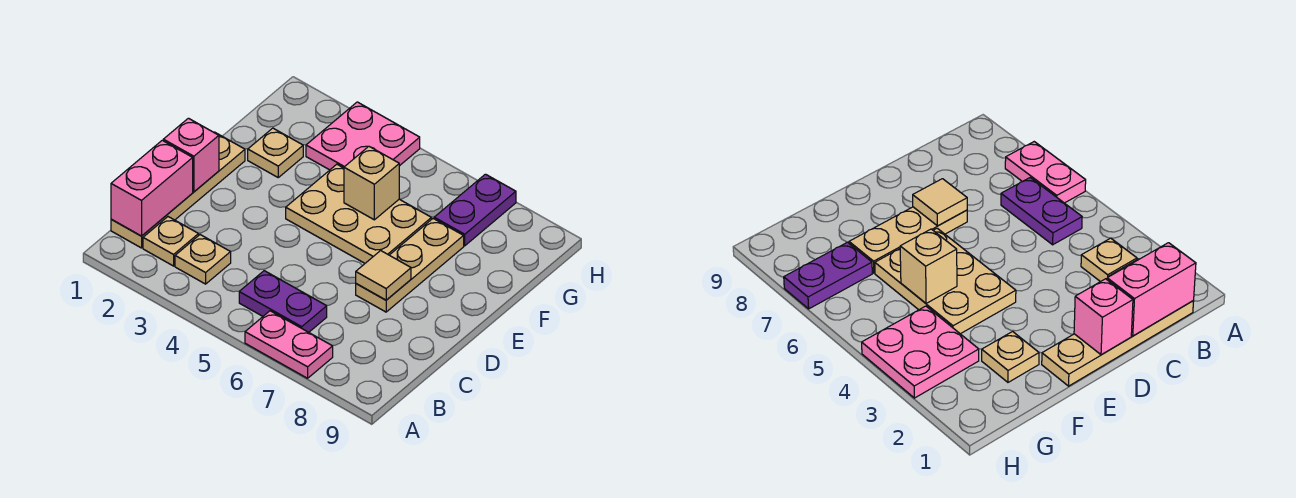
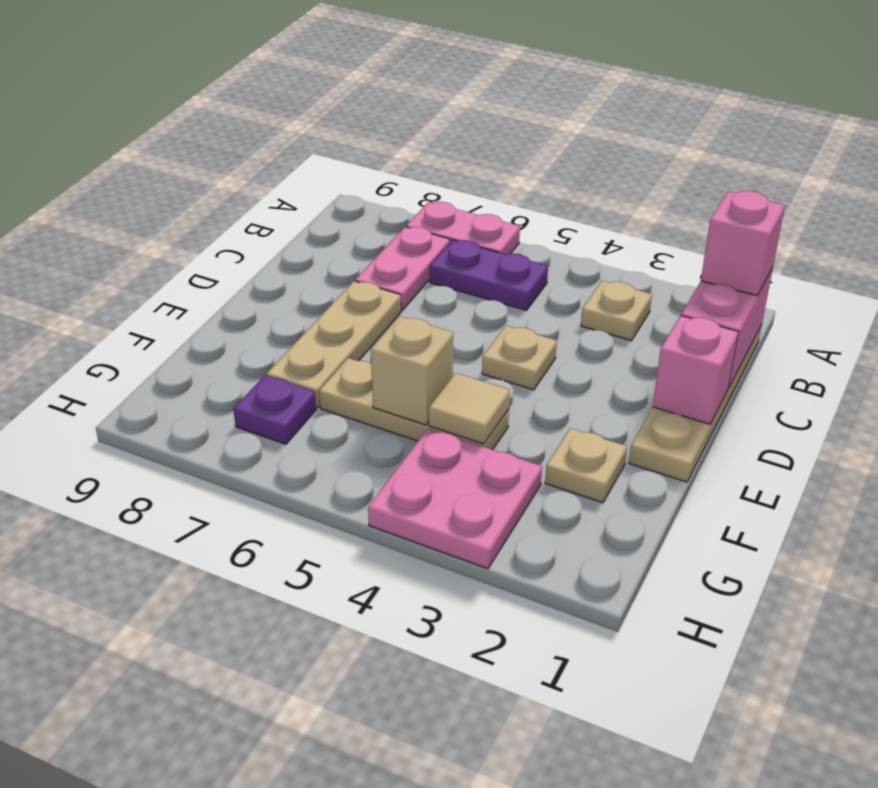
none -> pink 1x1 brick [701,191,785,296]
tan 1x1 plate [143,217,199,266] -> tan 1x1 plate moved to [482,326,557,390]
none -> pink 1x2 plate [355,227,450,311]
tan 1x1 tile [356,251,411,300] -> tan 1x1 tile moved to [429,373,510,444]
tan 2x3 plate [286,164,431,263] -> tan 1x3 plate [319,358,509,450]
purple 1x2 plate [434,174,516,246] -> purple 1x1 plate [233,375,316,444]

